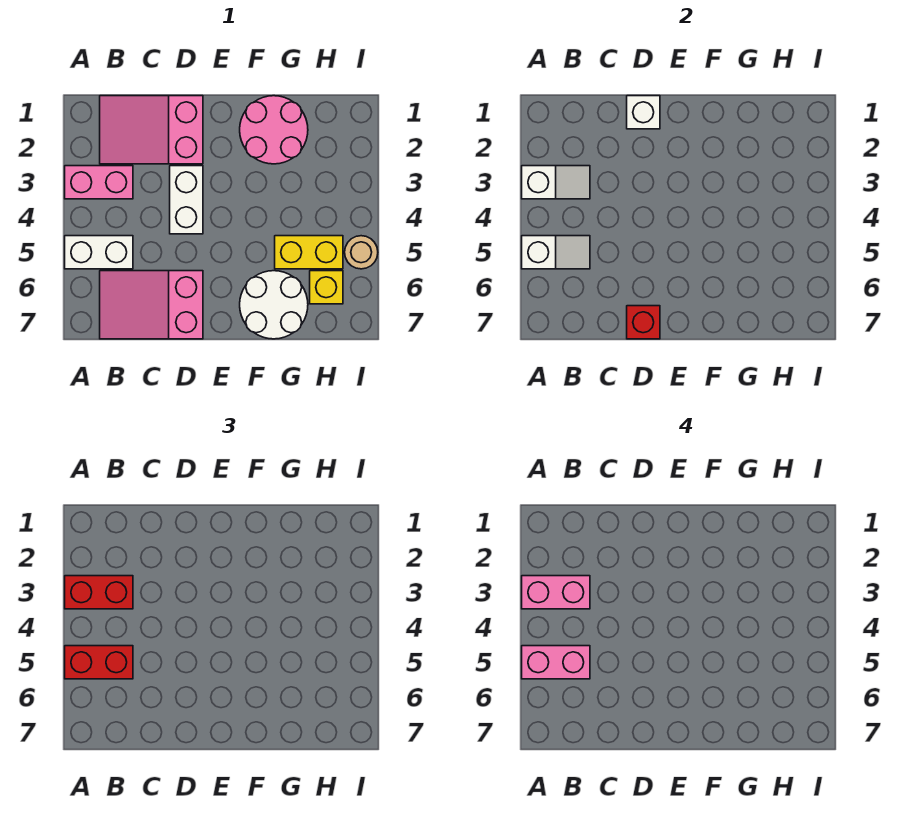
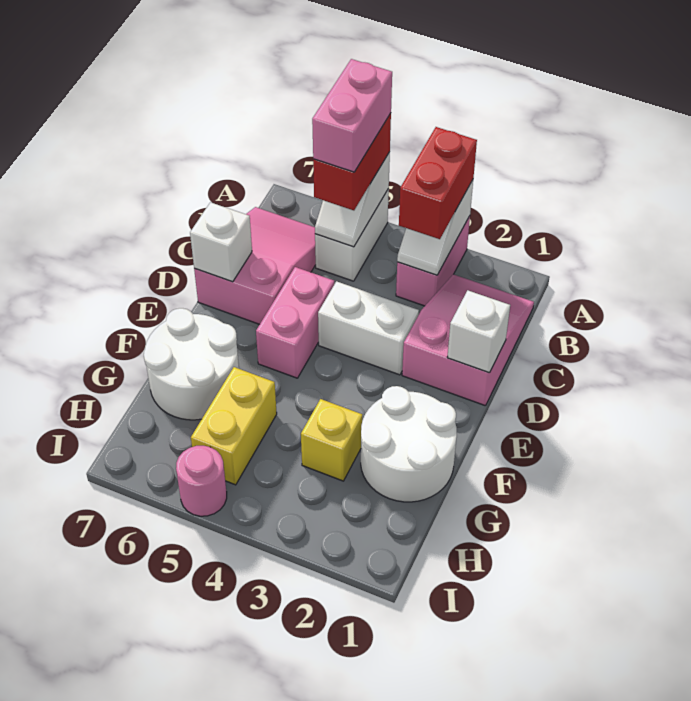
pink 1x2 brick [522,576,590,609] -> pink 1x2 brick moved to [256,267,334,378]
red 1x1 brick [627,306,660,339] -> white 1x1 brick [190,202,252,282]
pink 2x2 round brick [240,96,308,164] -> white 2x2 round brick [361,386,457,502]
yellow 1x1 brick [310,271,343,304] -> yellow 1x1 brick moved to [301,399,362,481]
tan 1x1 round brick [345,236,378,269] -> pink 1x1 round brick [176,446,227,516]

